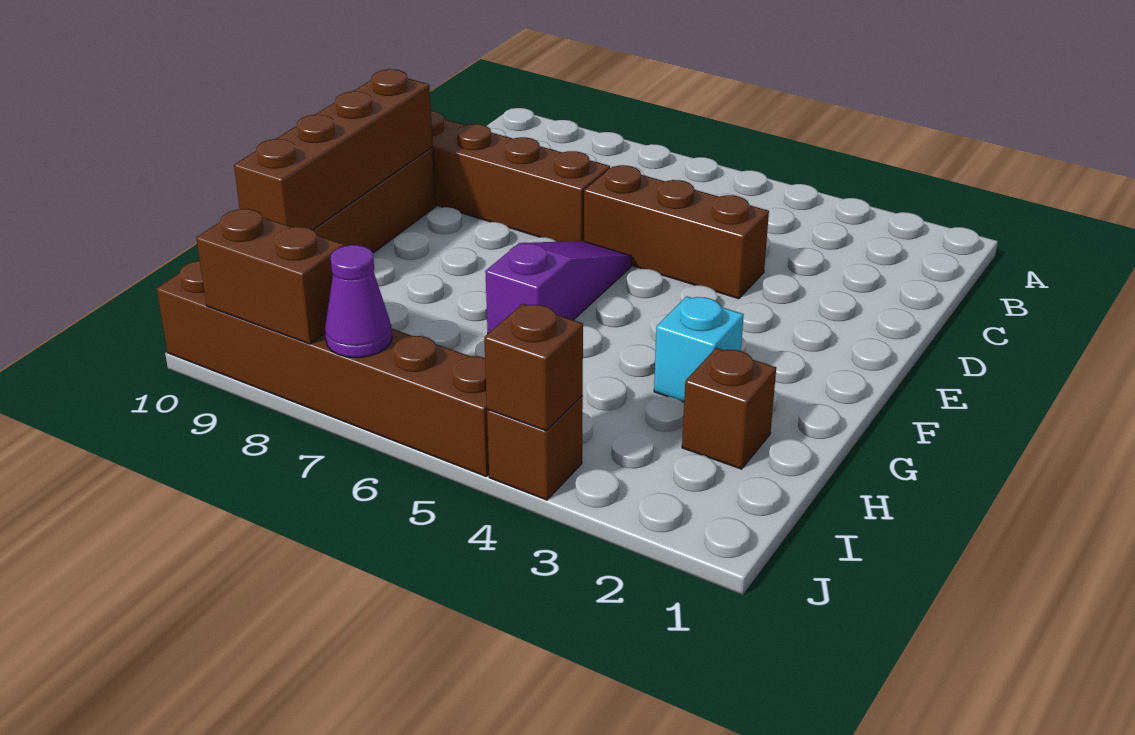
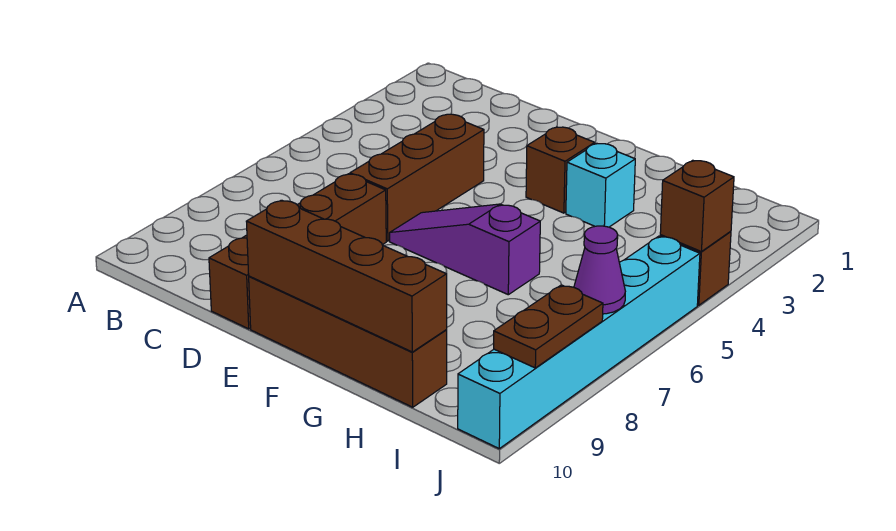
brown 1x1 brick [682,348,776,469] -> brown 1x1 brick moved to [526,127,595,213]
brown 1x6 brick [157,260,489,476] -> cyan 1x6 brick [458,236,700,449]
brown 1x2 brick [196,209,344,344] -> brown 1x2 plate [494,285,603,368]

